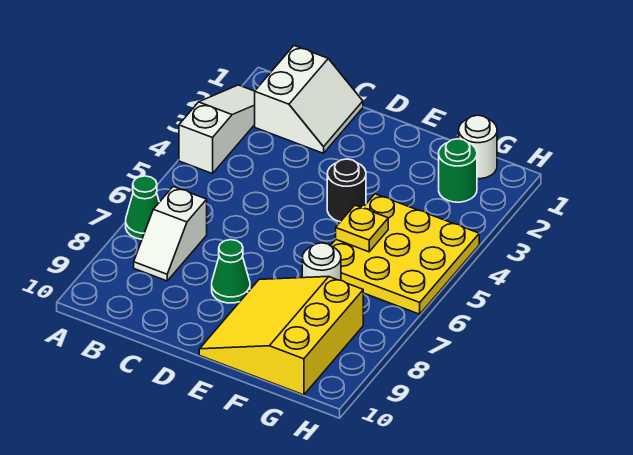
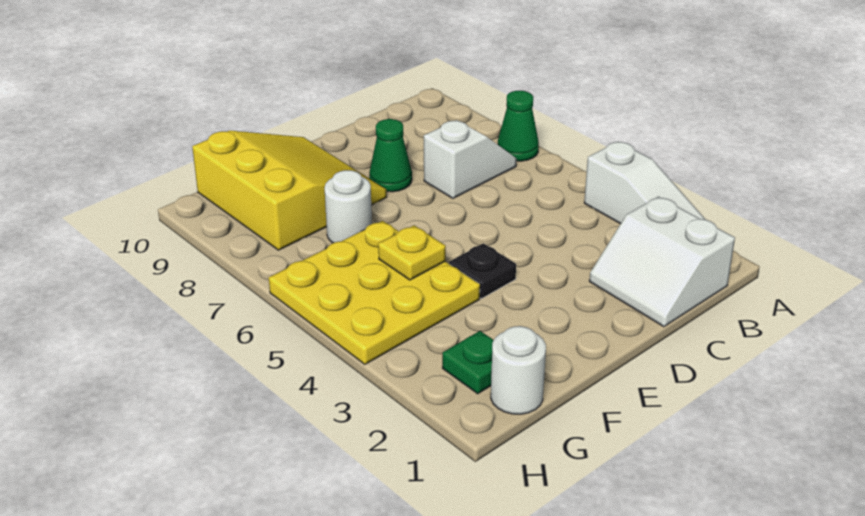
white 1x2 slope [134,187,207,281] -> white 1x2 slope turned to [424,120,517,198]
black 1x1 round brick [327,159,366,222] -> black 1x1 plate [449,243,516,298]
green 1x1 round brick [439,139,477,202] -> green 1x1 plate [442,331,494,394]

